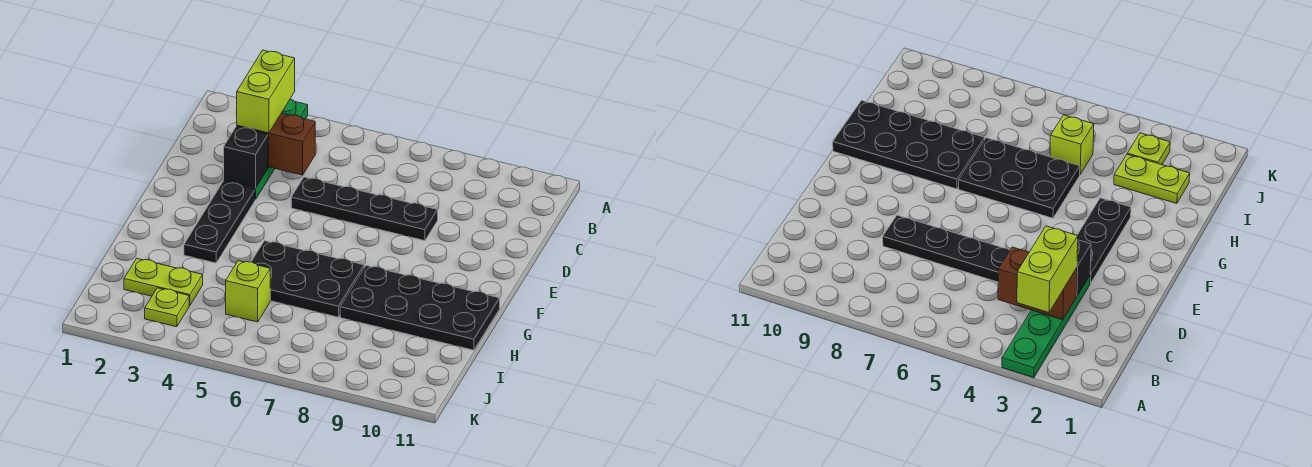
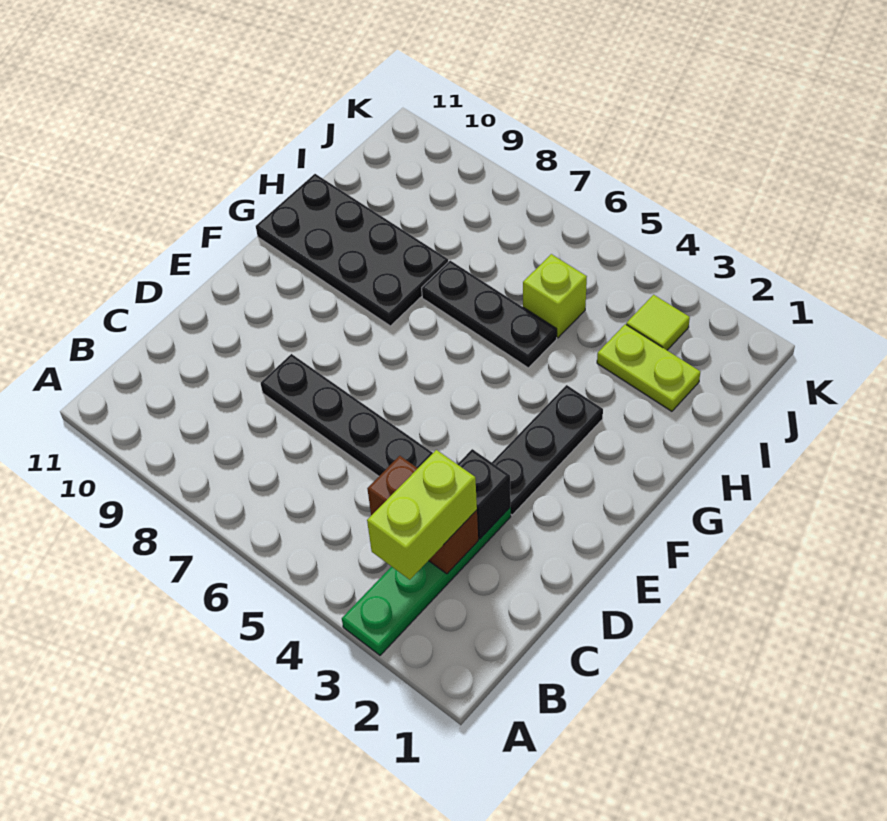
black 2x3 plate [251,241,364,317] -> black 1x3 plate [422,261,557,368]
lime 1x1 plate [145,288,189,327] -> lime 1x1 tile [626,295,690,350]

